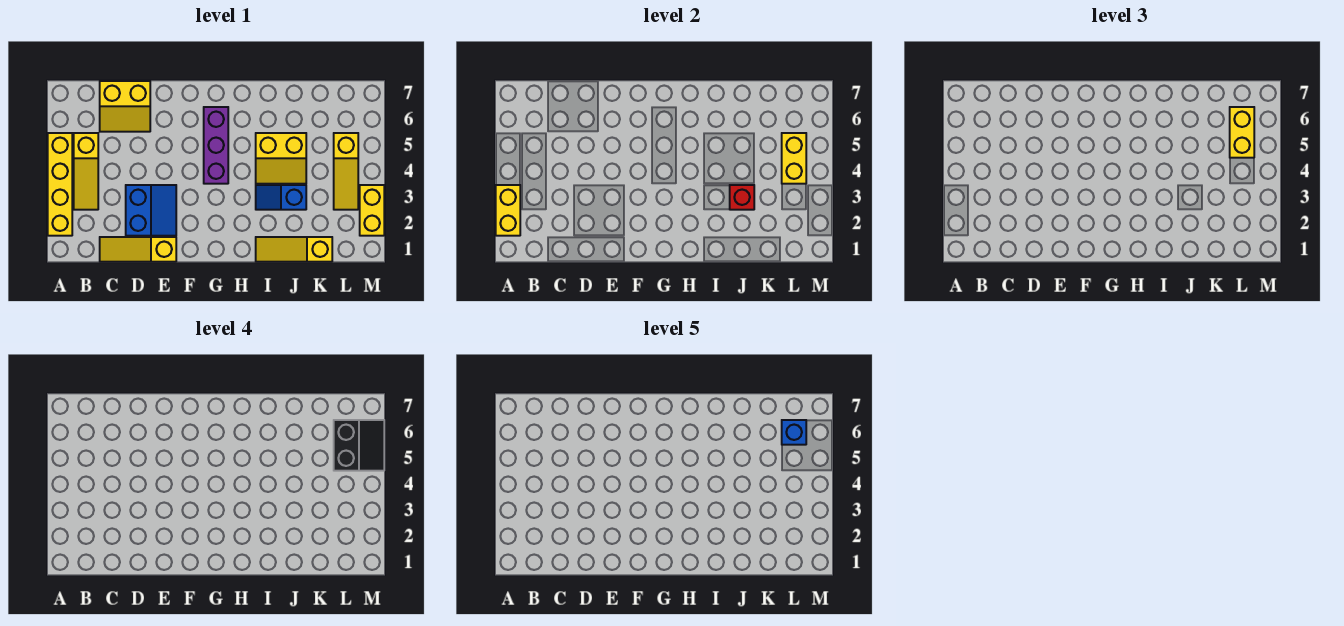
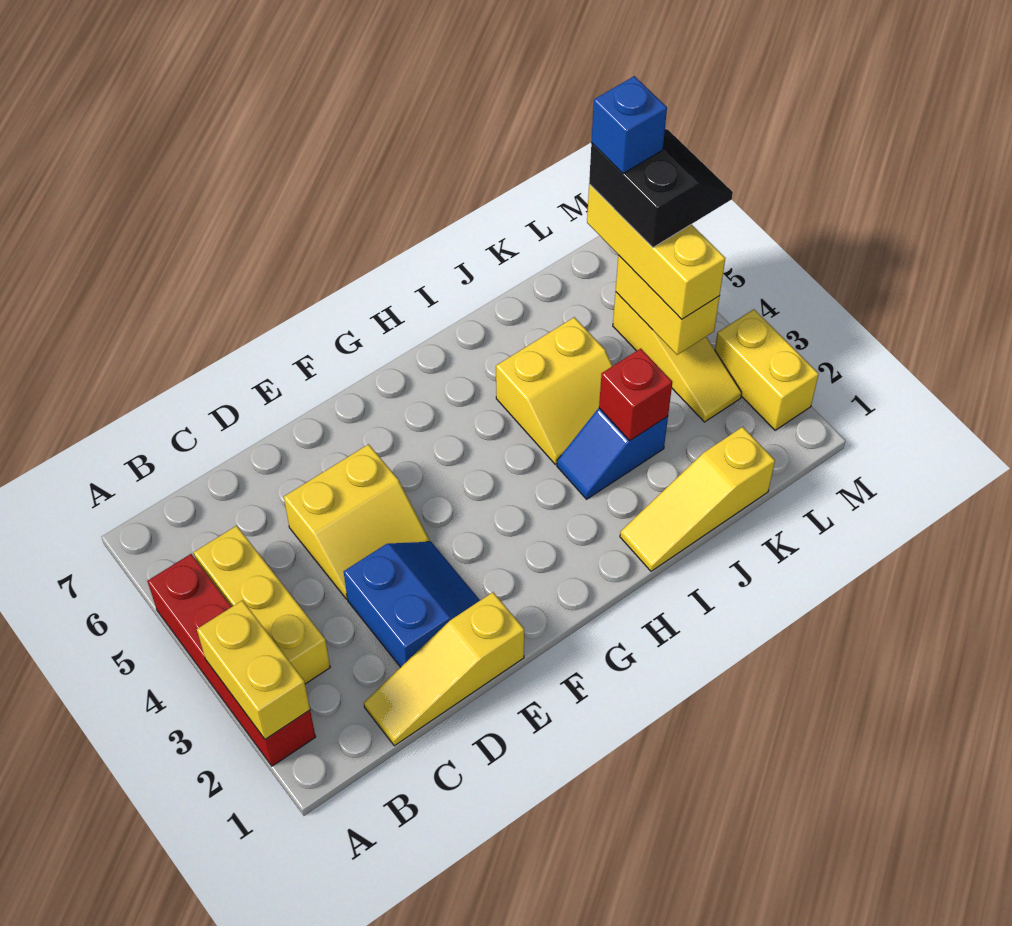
yellow 1x4 brick [48,133,72,236] -> red 1x4 brick [148,554,316,766]
yellow 1x3 slope [74,133,98,210] -> yellow 1x3 brick [194,526,330,684]
yellow 2x2 slope [100,81,150,132] -> yellow 2x2 slope moved to [284,444,430,599]
purple 1x3 brick [204,107,228,184] -> none
yellow 1x2 brick [1230,107,1254,158] -> yellow 1x3 brick [587,184,725,319]

